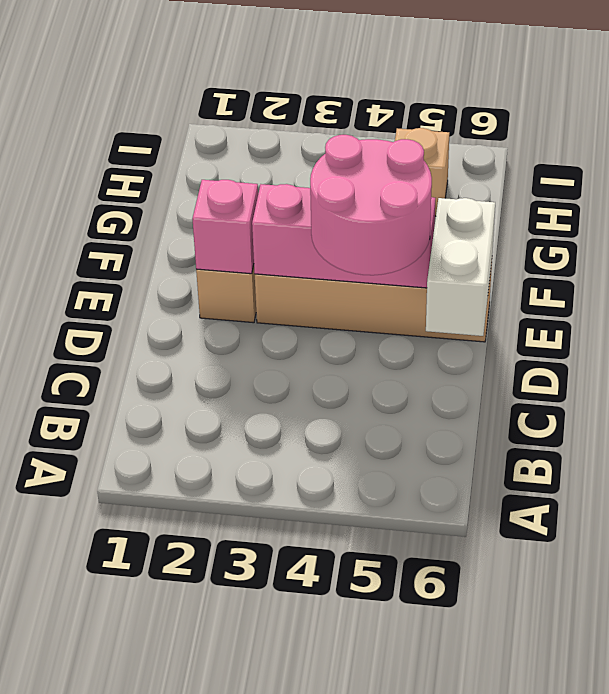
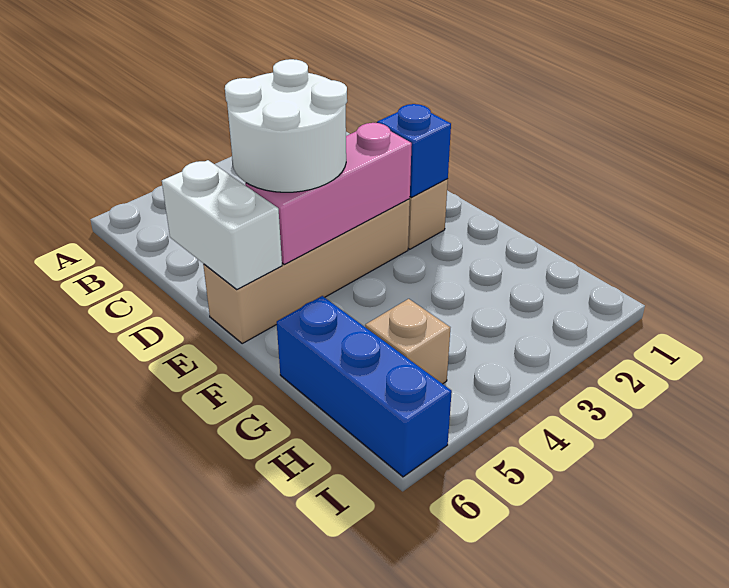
pink 2x2 round brick [310,135,432,275] -> white 2x2 round brick [225,59,347,192]
pink 1x1 brick [192,180,258,274] -> blue 1x1 brick [377,104,451,197]
none -> blue 1x3 brick [277,296,452,477]

